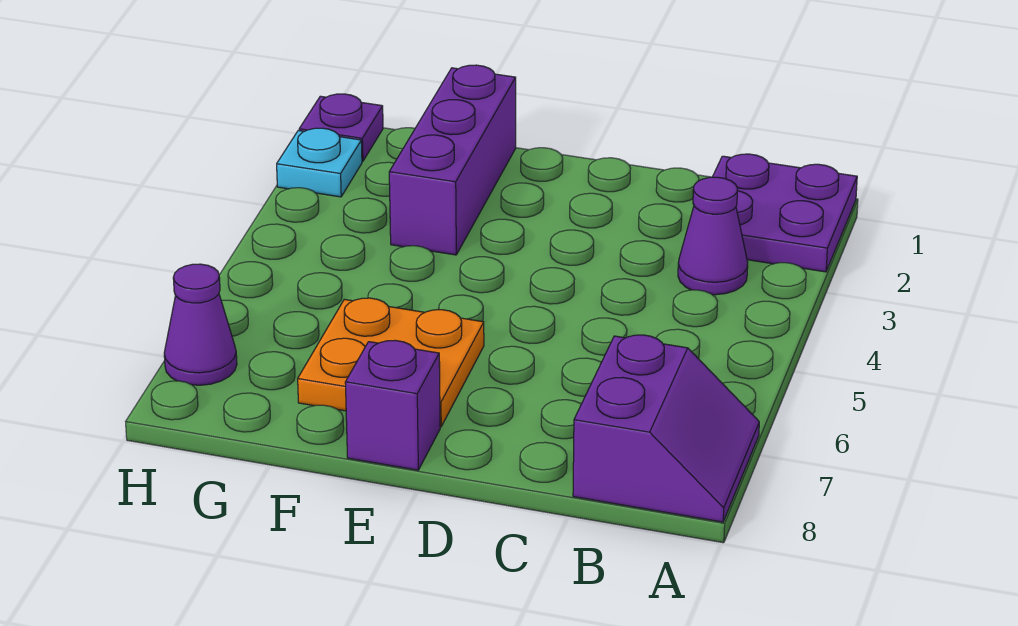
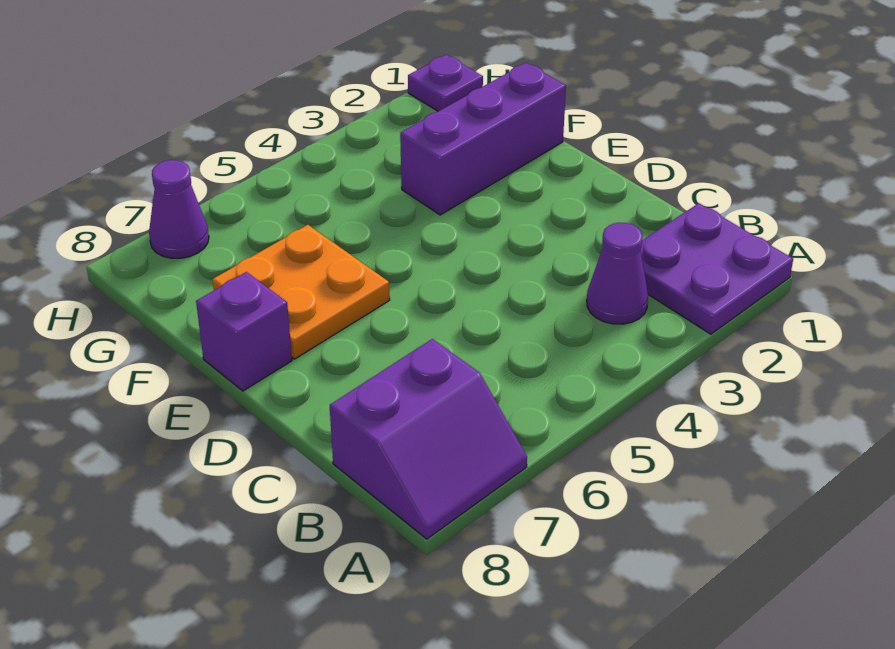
cyan 1x1 plate [277,128,362,197] -> none

